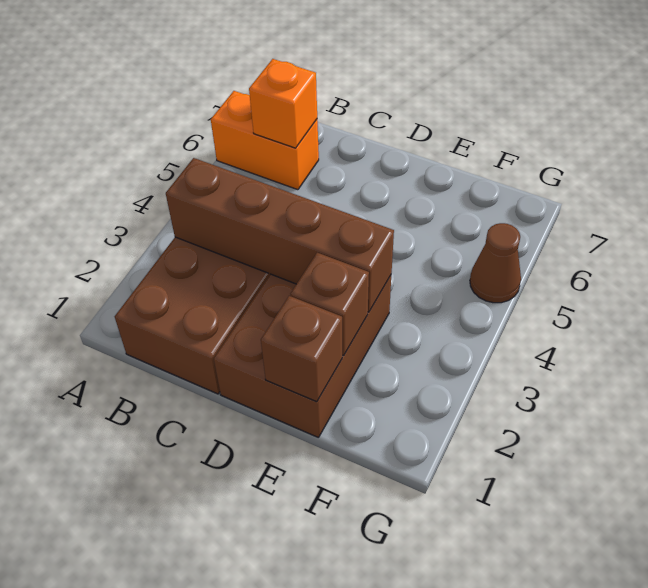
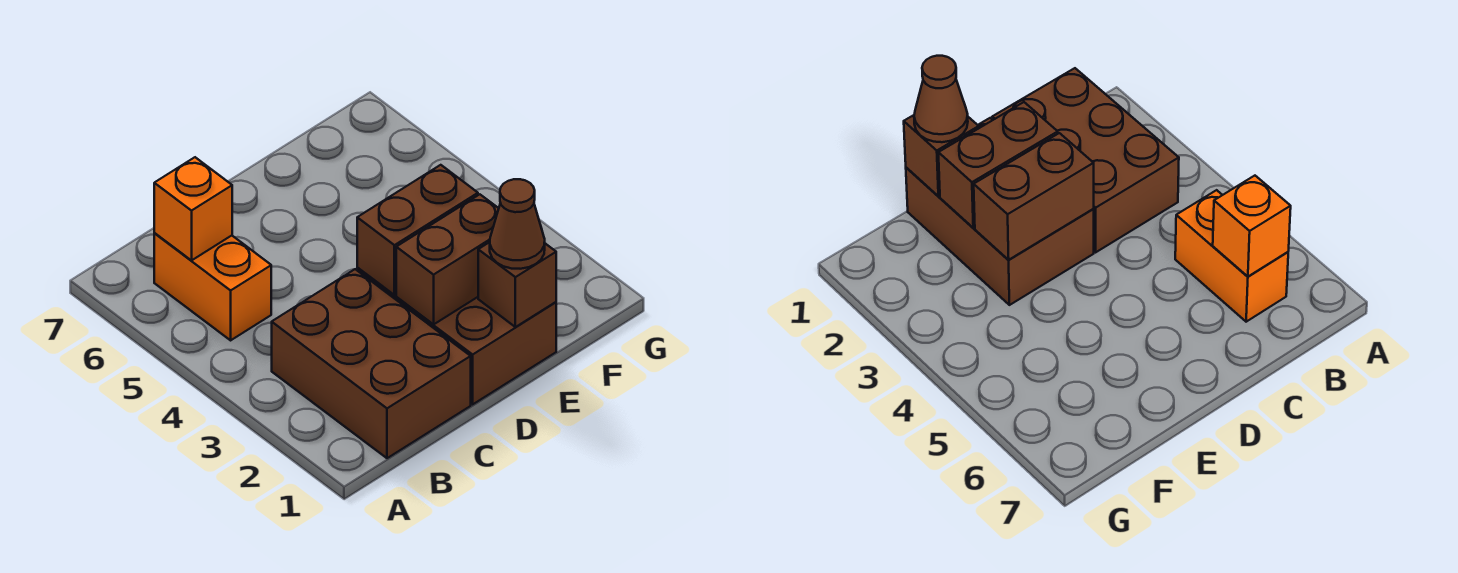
orange 1x2 brick [211,91,319,190] -> orange 1x2 brick turned to [154,233,271,340]
brown 1x4 brick [166,158,394,312] -> brown 1x2 brick [357,165,478,295]
brown 1x1 brick [291,253,369,355] -> brown 1x2 brick [396,194,499,324]
brown 1x1 cone [470,223,521,303] -> brown 1x1 cone moved to [490,179,545,269]

